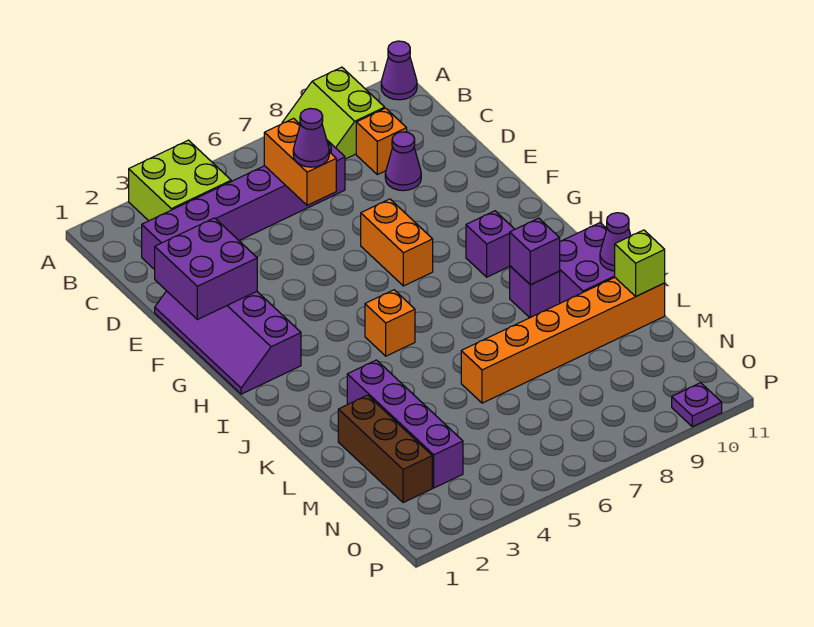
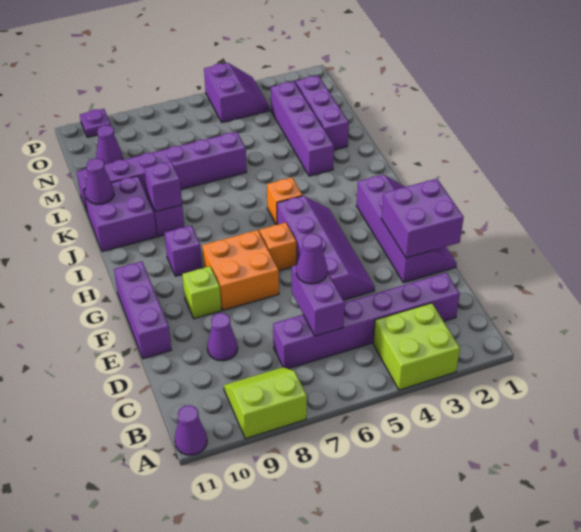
lime 2x2 slope [282,67,385,159] -> lime 2x2 slope turned to [224,367,307,439]
orange 1x2 brick [264,118,336,205] -> purple 1x2 brick [292,265,345,336]
orange 1x1 brick [356,108,407,175] -> orange 1x1 brick moved to [259,222,296,271]
none -> purple 2x4 slope [277,196,375,300]
none -> purple 1x3 brick [114,261,171,359]
orange 1x2 brick [361,199,433,286] -> orange 2x2 brick [202,230,279,310]
brown 1x3 brick [338,395,432,503] -> purple 1x3 brick [295,76,349,150]
orange 1x6 brick [461,278,665,403] -> purple 1x6 brick [77,132,247,211]
lime 1x1 brick [615,230,665,296] -> lime 1x1 brick moved to [182,266,221,319]
none -> purple 1x1 cone [96,125,123,164]
none -> purple 2x2 slope [204,63,270,122]

